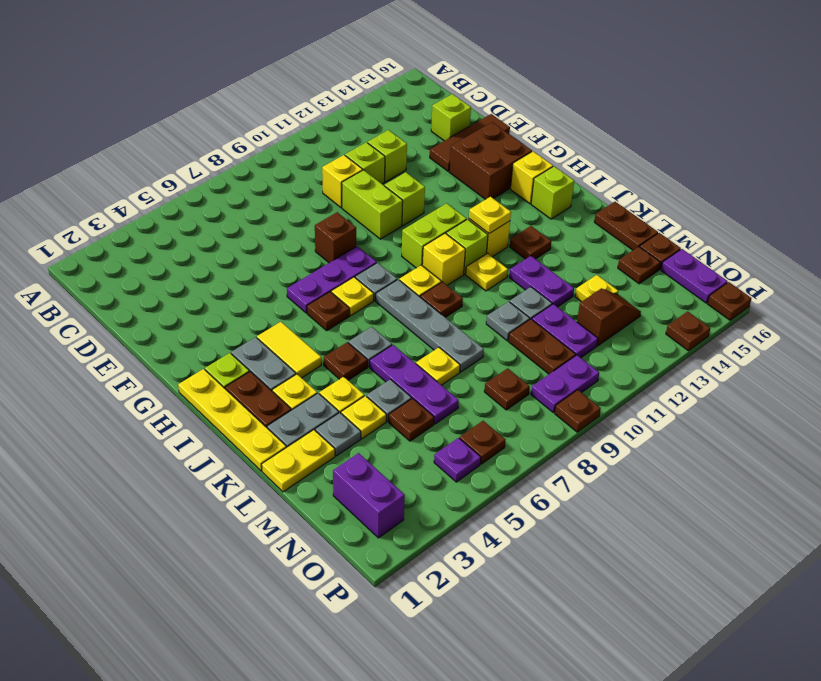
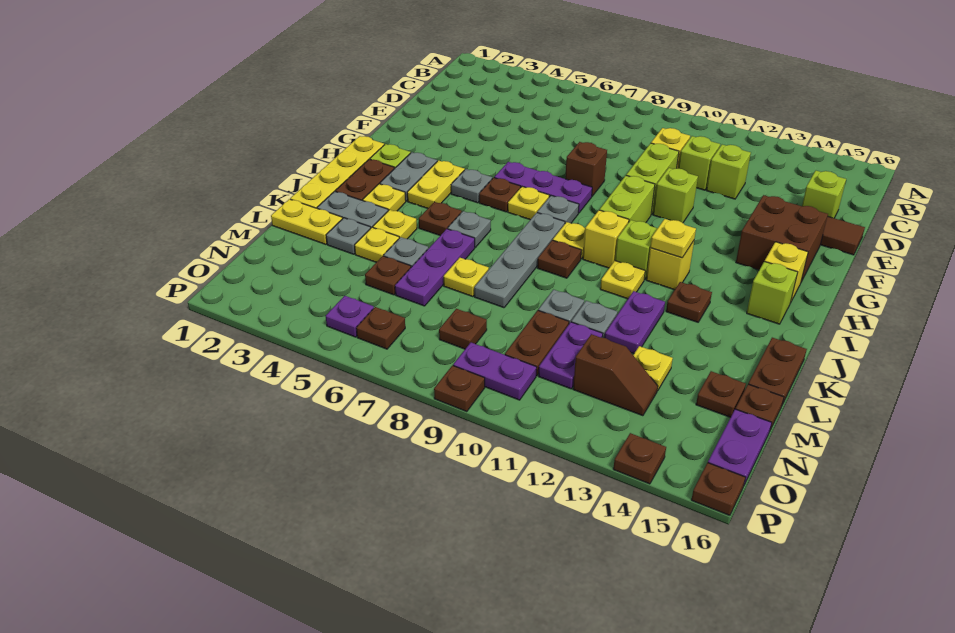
yellow 1x2 tile [257,322,321,378] -> yellow 1x2 plate [407,160,465,208]
none -> grey 1x1 plate [451,169,492,203]
lime 1x2 brick [402,203,467,268] -> lime 1x2 brick turned to [600,176,655,223]
purple 1x2 brick [333,453,405,538] -> none

